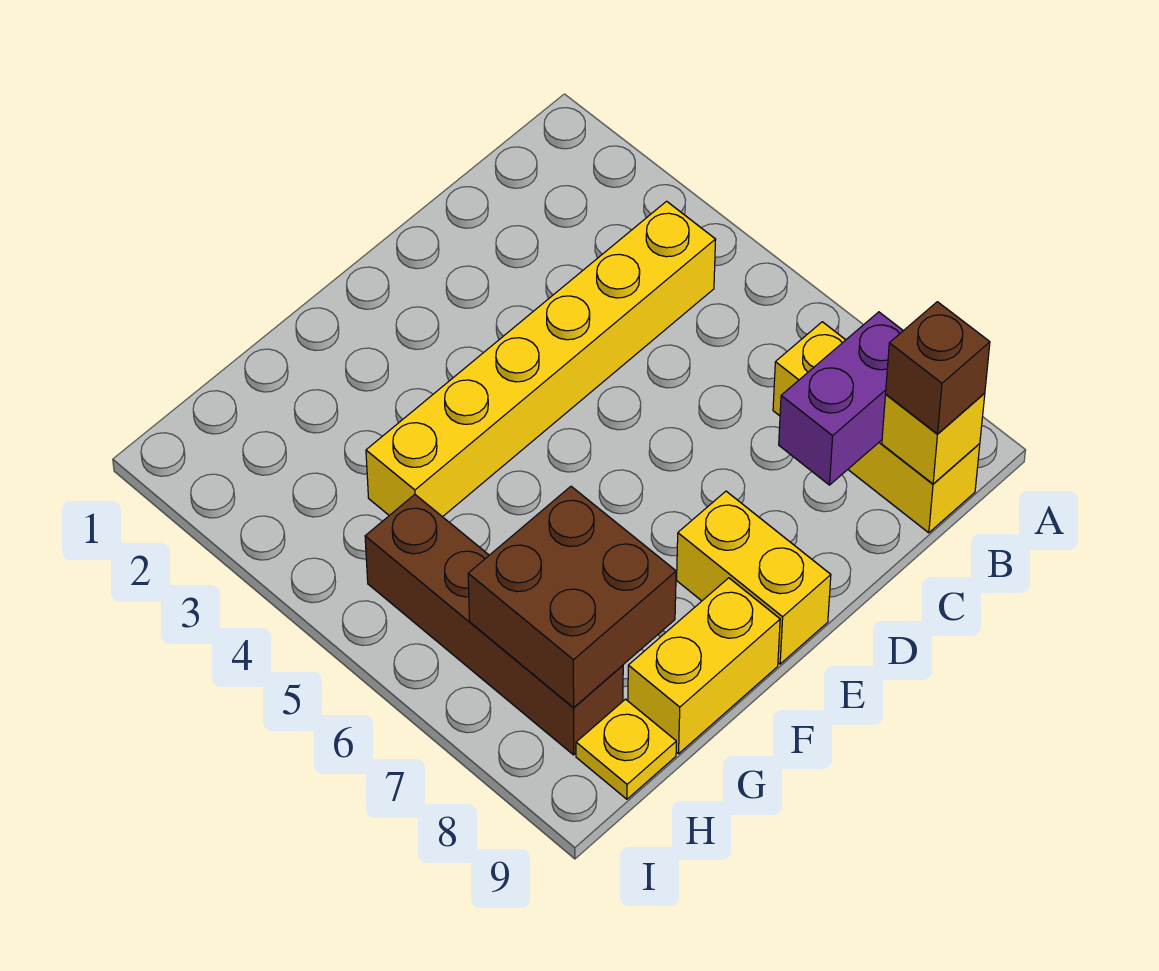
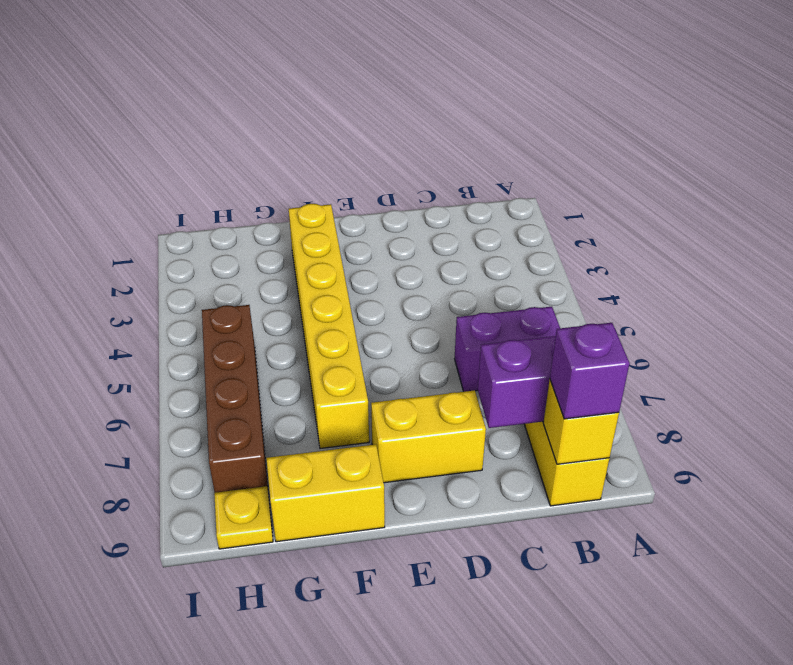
yellow 1x6 brick [366,201,716,517] -> yellow 1x6 brick turned to [289,204,369,449]
none -> purple 1x2 brick [455,307,560,392]
brown 1x1 brick [886,302,990,434] -> purple 1x1 brick [550,323,630,419]
yellow 1x2 brick [677,491,831,664] -> yellow 1x2 brick turned to [371,390,486,483]
brown 2x2 brick [468,486,676,708] -> none

